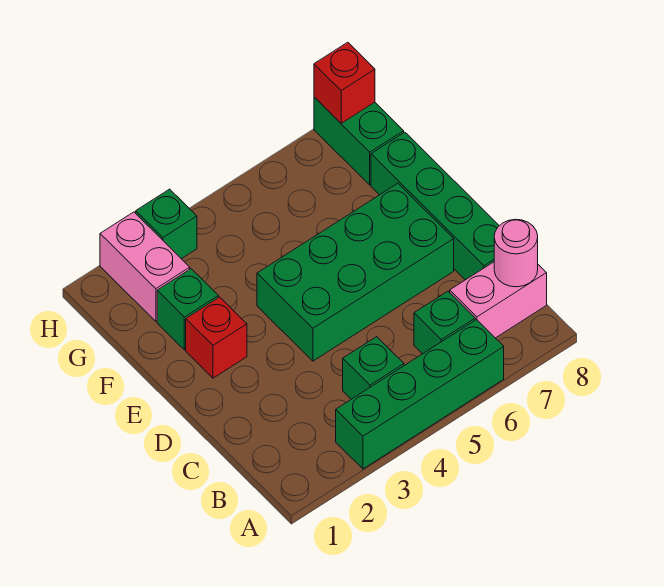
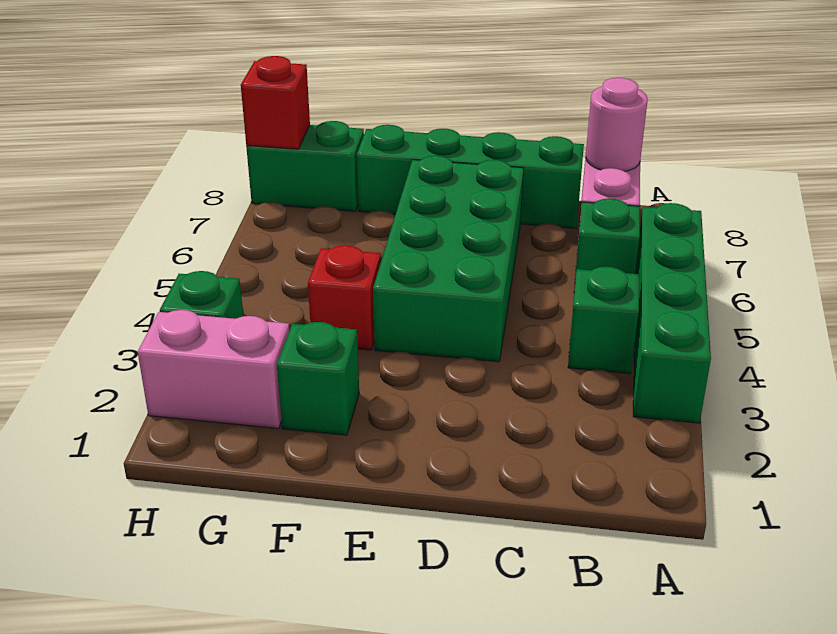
red 1x1 brick [186,297,247,378] -> red 1x1 brick moved to [308,245,381,350]

